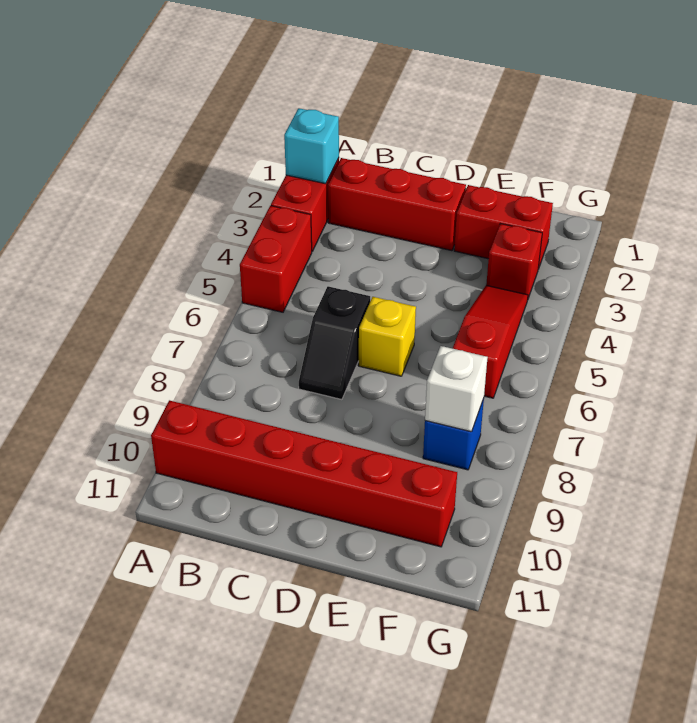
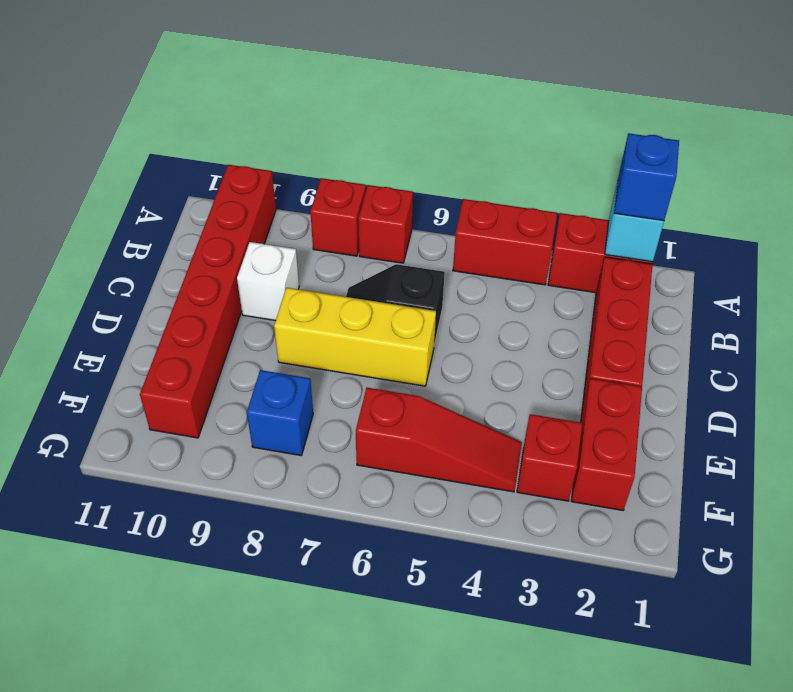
none -> blue 1x1 brick [614,133,679,221]
none -> red 1x1 brick [358,185,413,263]
none -> red 1x1 brick [310,178,366,256]
yellow 1x1 brick [359,297,416,376] -> yellow 1x3 brick [274,288,436,386]
white 1x1 brick [425,346,488,432] -> white 1x1 brick moved to [237,242,299,321]

